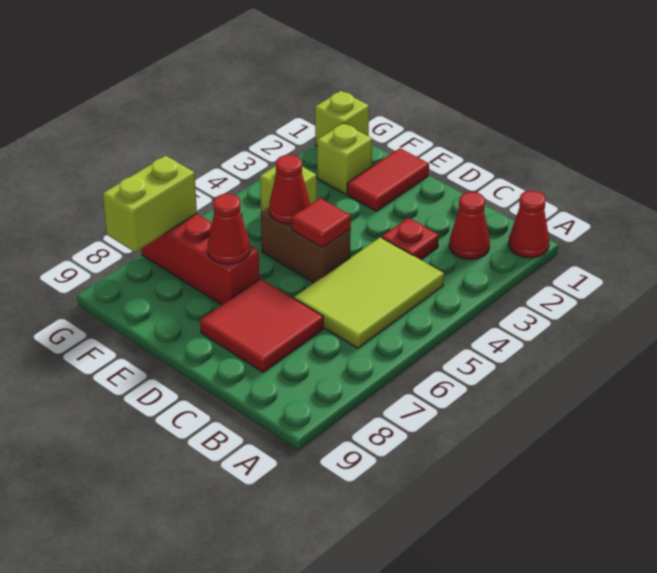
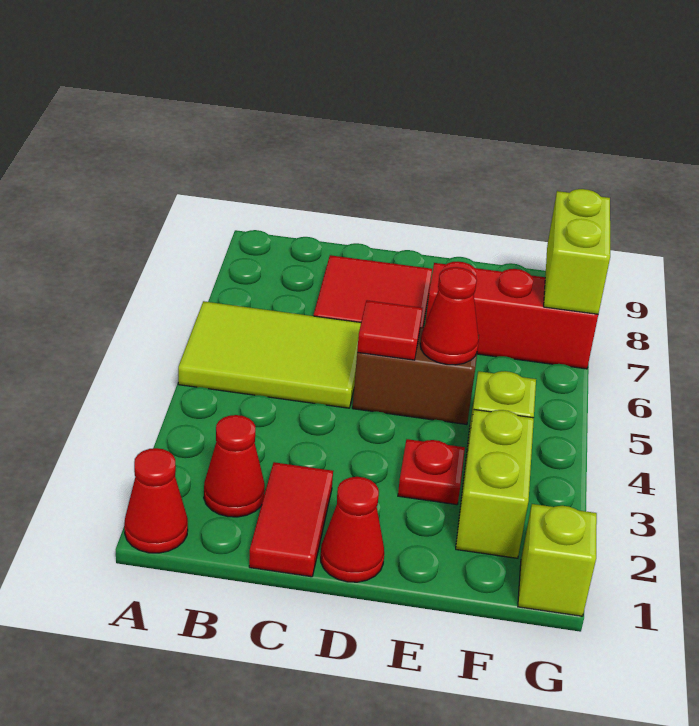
lime 2x3 tile [294,237,444,348] -> lime 2x3 tile turned to [178,301,361,408]
red 1x1 plate [382,218,439,260] -> red 1x1 plate moved to [398,439,465,505]
red 1x2 tile [347,148,429,211] -> red 1x2 tile moved to [249,462,333,577]
red 1x1 cone [208,194,250,264] -> red 1x1 cone moved to [321,477,384,582]
lime 1x1 brick [317,123,372,194] -> lime 1x2 brick [456,410,534,558]

